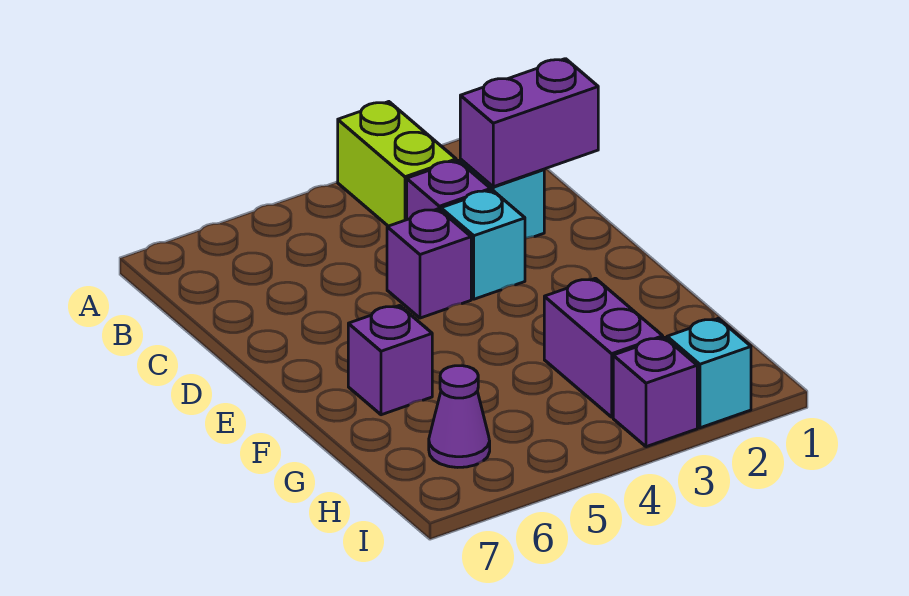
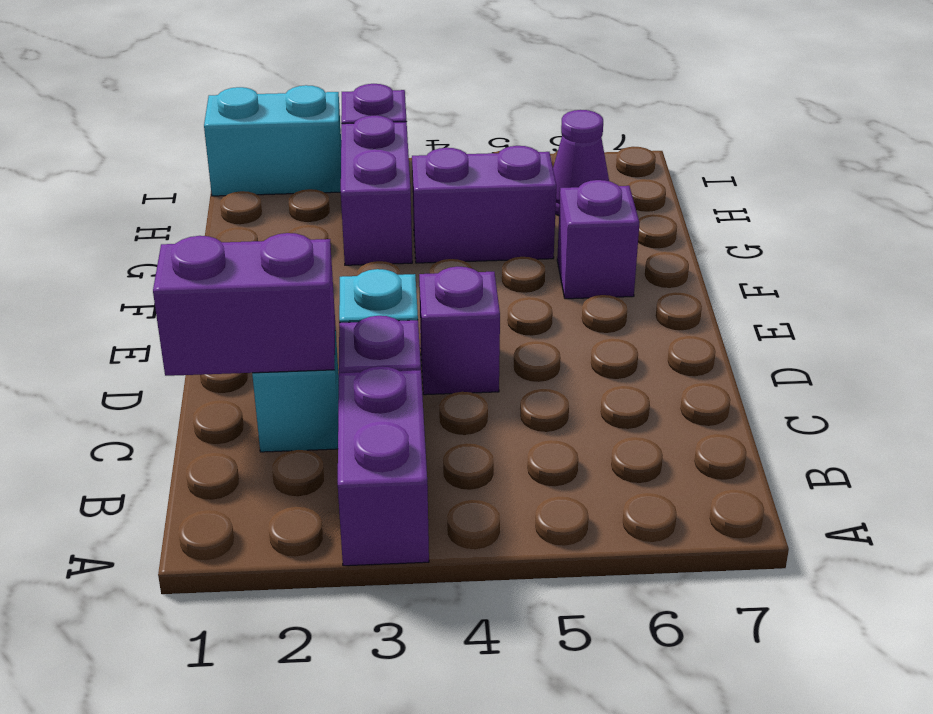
lime 1x2 brick [338,102,456,226] -> purple 1x2 brick [338,366,429,566]
none -> purple 1x2 brick [412,146,556,263]
cyan 1x1 brick [667,319,751,428] -> cyan 1x2 brick [204,85,341,196]

